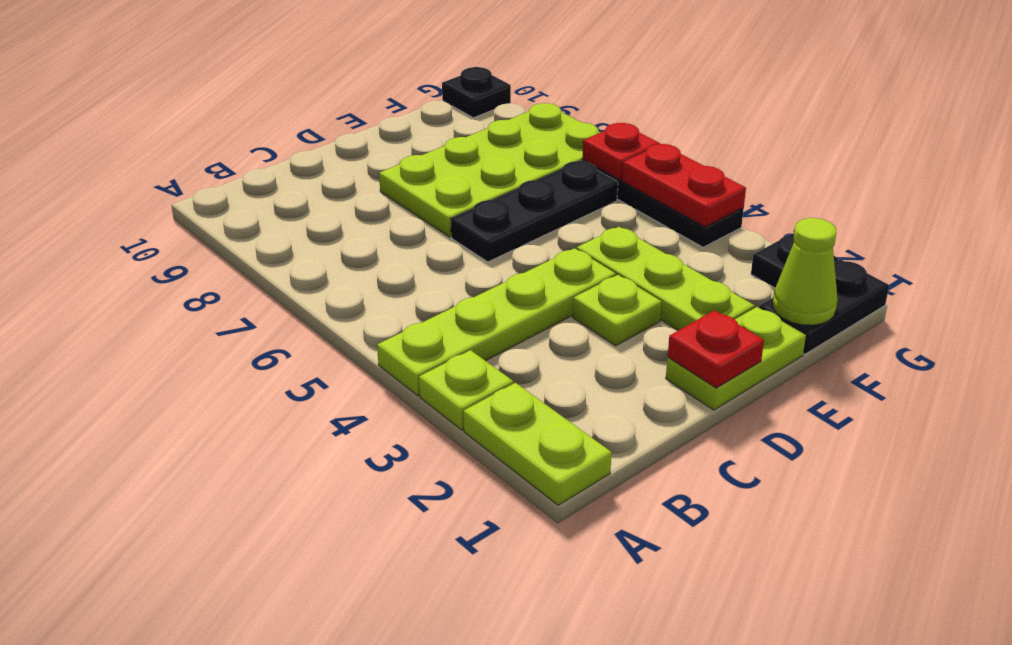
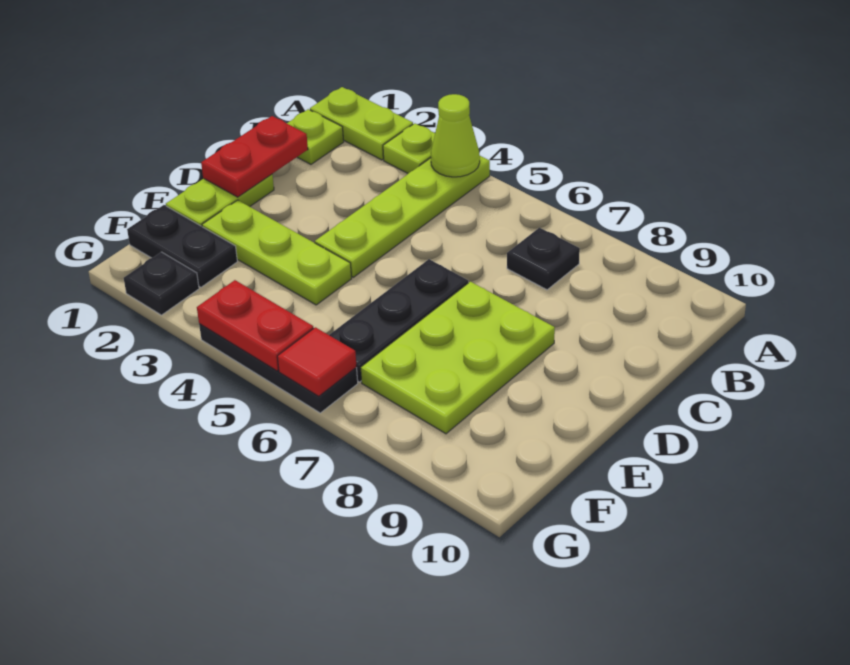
red 1x1 plate [668,310,764,388] -> red 1x2 plate [201,116,308,197]
lime 1x1 plate [573,275,661,346] -> lime 1x1 plate moved to [287,109,344,164]
lime 2x4 plate [379,103,600,237] -> lime 2x3 plate [361,281,555,434]
black 1x2 plate [759,259,889,354] -> black 1x2 plate turned to [127,205,237,287]
lime 1x1 cone [772,218,838,325] -> lime 1x1 cone moved to [431,94,480,177]
red 1x1 plate [582,123,660,180] -> red 1x1 tile [277,327,357,396]
black 1x1 plate [442,67,511,118] -> black 1x1 plate moved to [507,228,580,290]

